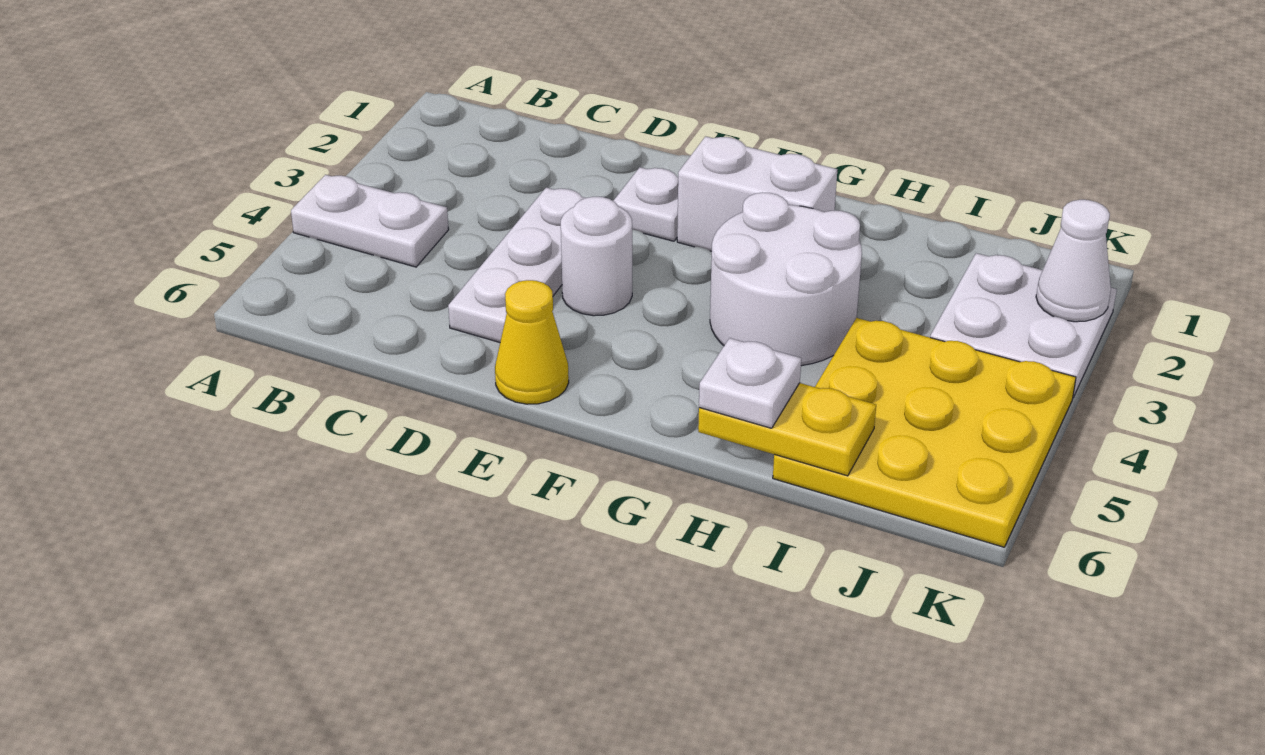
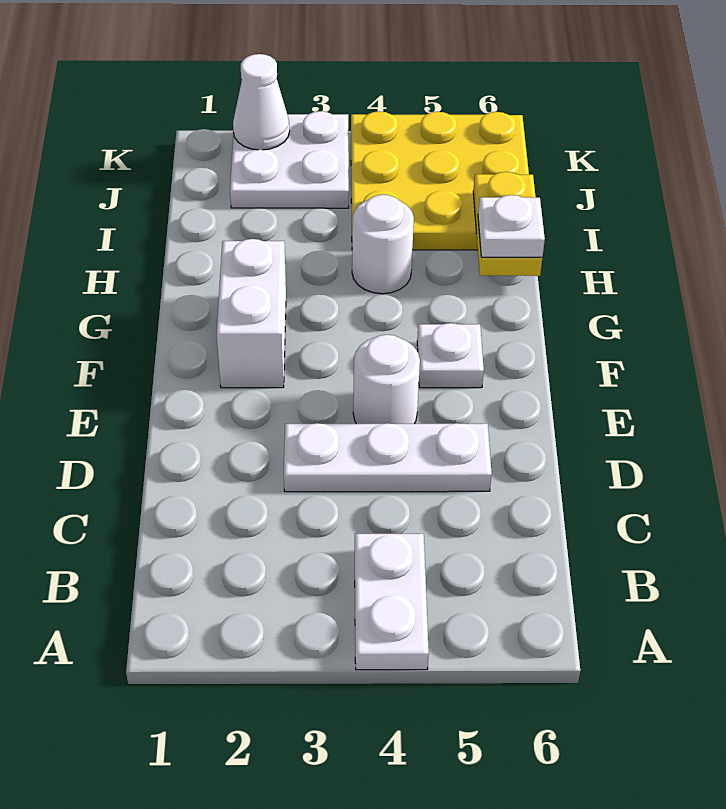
white 1x1 plate [614,167,678,241] -> white 1x1 plate moved to [417,323,484,388]
yellow 1x1 cone [495,280,569,404] -> none
white 2x2 round brick [710,193,862,366] -> white 1x1 round brick [352,195,414,294]

